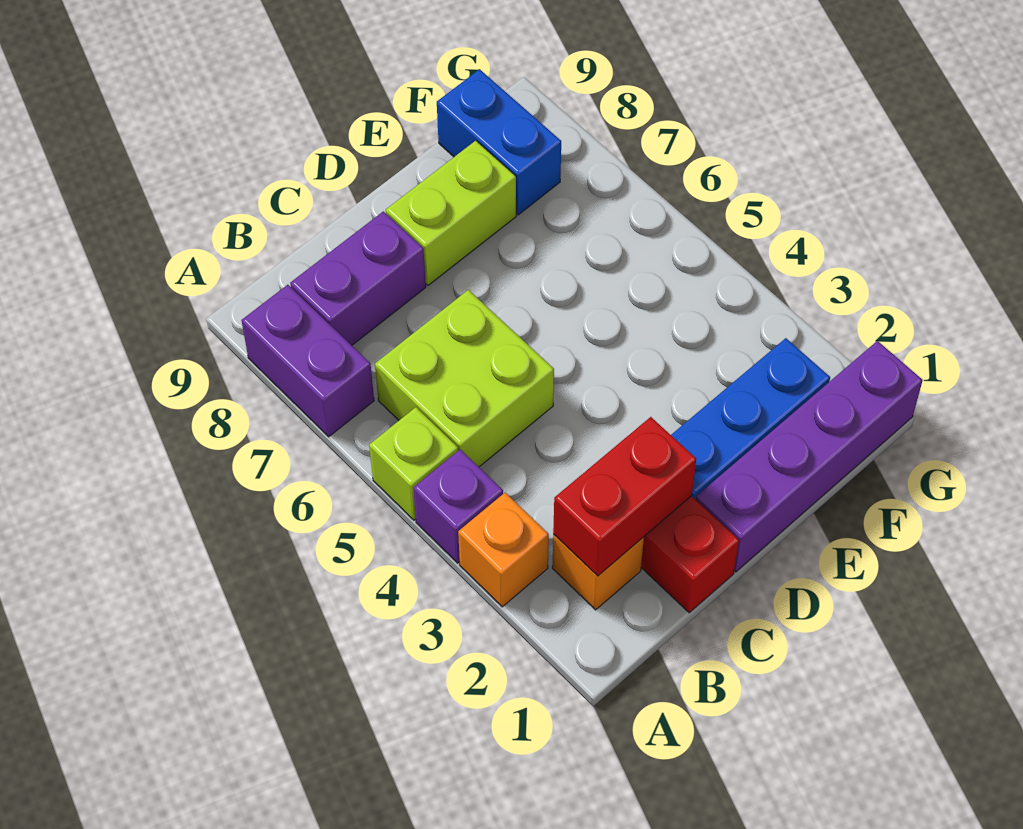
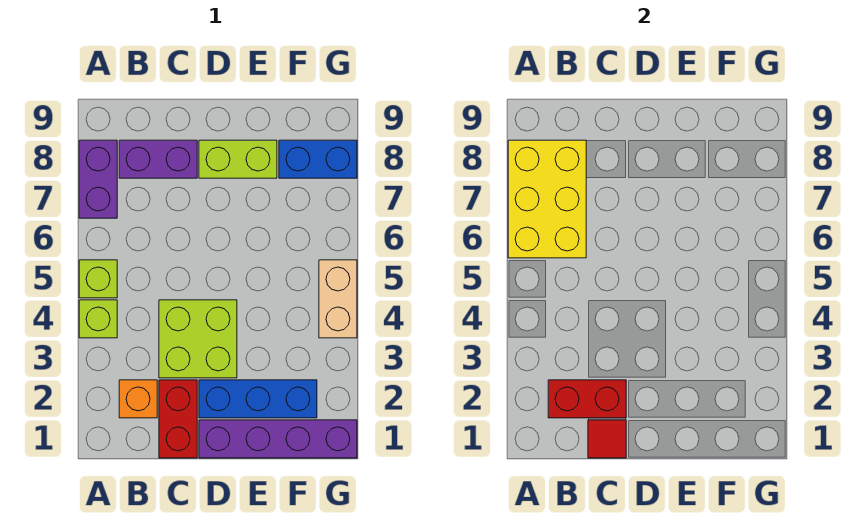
orange 1x1 brick [458,493,549,607] -> none
purple 1x1 brick [413,449,503,563] -> lime 1x1 brick [79,300,117,338]
none -> yellow 2x3 brick [508,140,586,258]
lime 2x2 brick [375,290,554,467] -> lime 2x2 brick moved to [159,300,237,378]
none -> red 1x1 tile [588,420,626,458]
blue 1x2 brick [437,69,561,215] -> blue 1x2 brick turned to [279,140,357,178]
none -> tan 1x2 brick [319,260,357,338]

